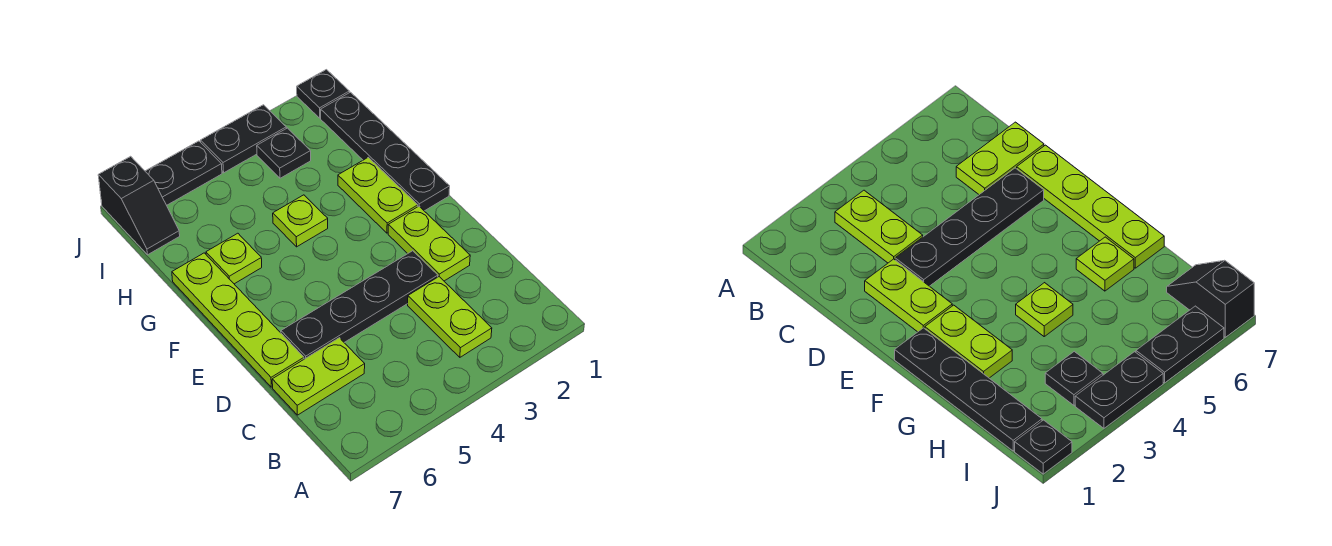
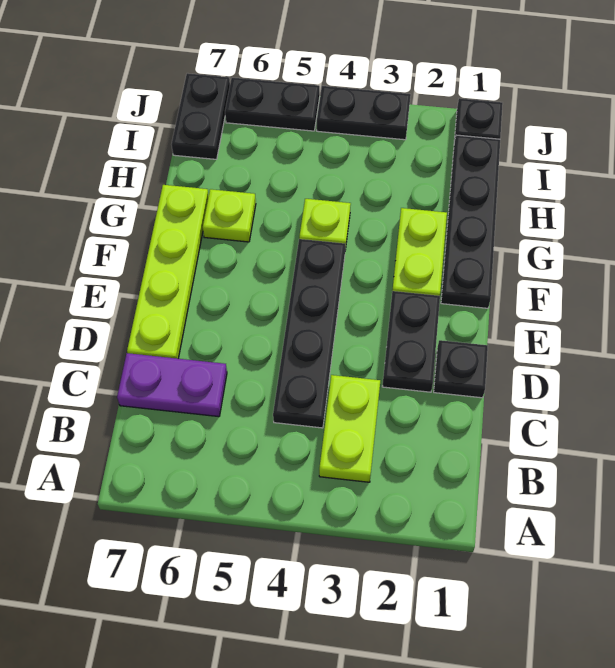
lime 1x2 plate [272,338,365,415] -> purple 1x2 plate [117,353,227,417]
lime 1x2 plate [388,206,470,281] -> black 1x2 plate [382,291,440,392]
black 1x4 plate [281,251,438,359] -> black 1x4 plate turned to [273,239,345,428]
black 1x1 plate [257,128,311,178] -> black 1x1 plate moved to [434,340,488,398]
black 1x2 slope [98,156,180,255] -> black 1x2 plate [171,73,230,159]

